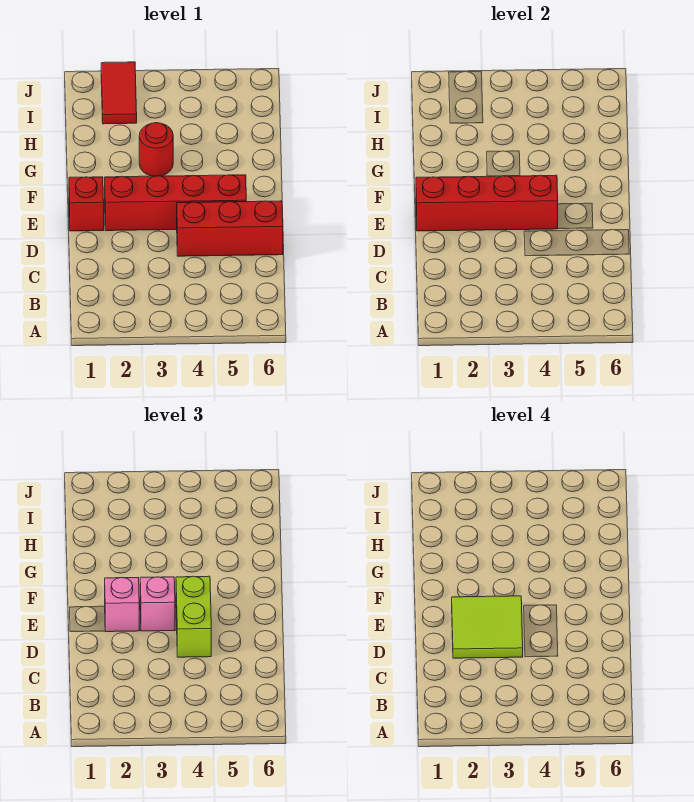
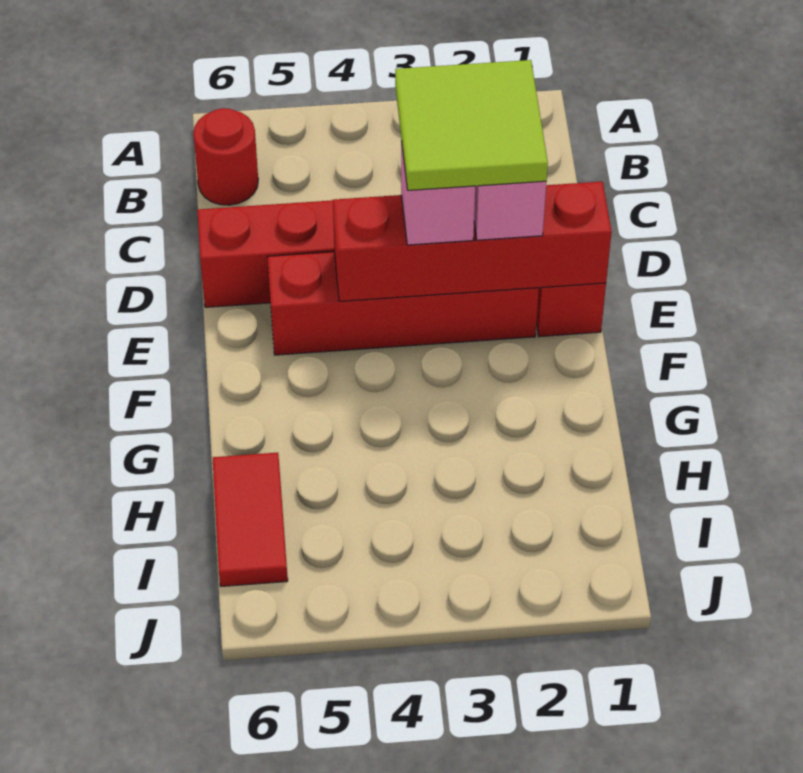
lime 1x2 brick [176,576,211,657] -> none
red 1x1 round brick [139,123,173,176] -> red 1x1 round brick moved to [193,108,258,205]
red 1x2 tile [101,62,137,124] -> red 1x2 tile moved to [213,453,288,586]

